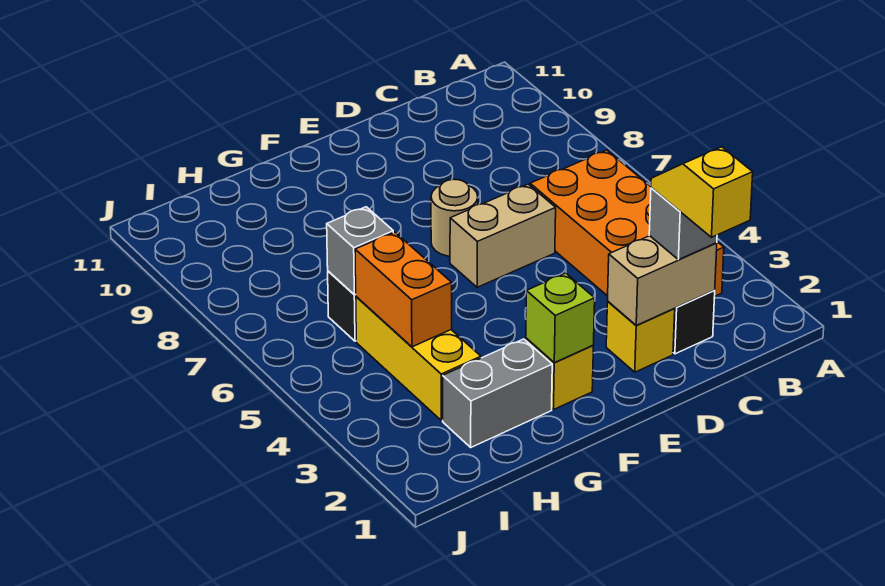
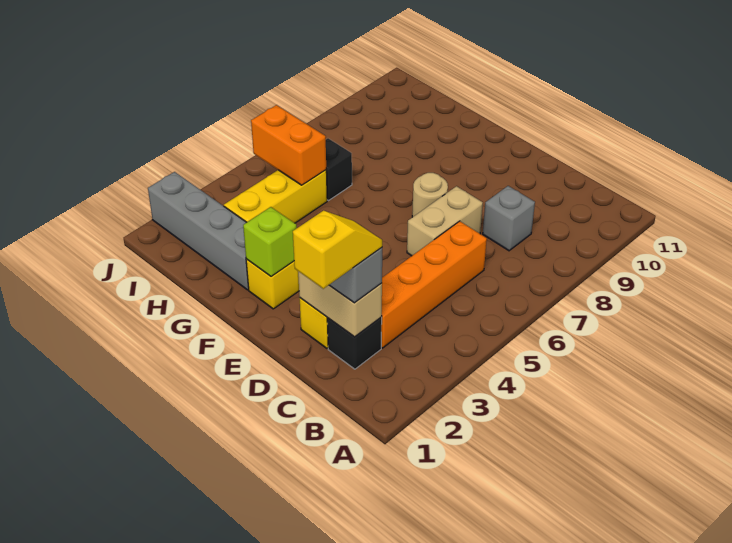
orange 2x4 brick [530,150,724,296] -> orange 1x4 brick [381,221,487,348]
tan 1x2 brick [450,184,556,287] -> tan 1x2 brick turned to [407,186,483,256]
grey 1x2 brick [443,339,552,447] -> grey 1x4 brick [148,172,249,290]
orange 1x2 brick [355,232,452,347] -> orange 1x2 brick turned to [251,105,326,185]
grey 1x1 brick [327,207,393,295] -> grey 1x1 brick moved to [483,186,535,251]

